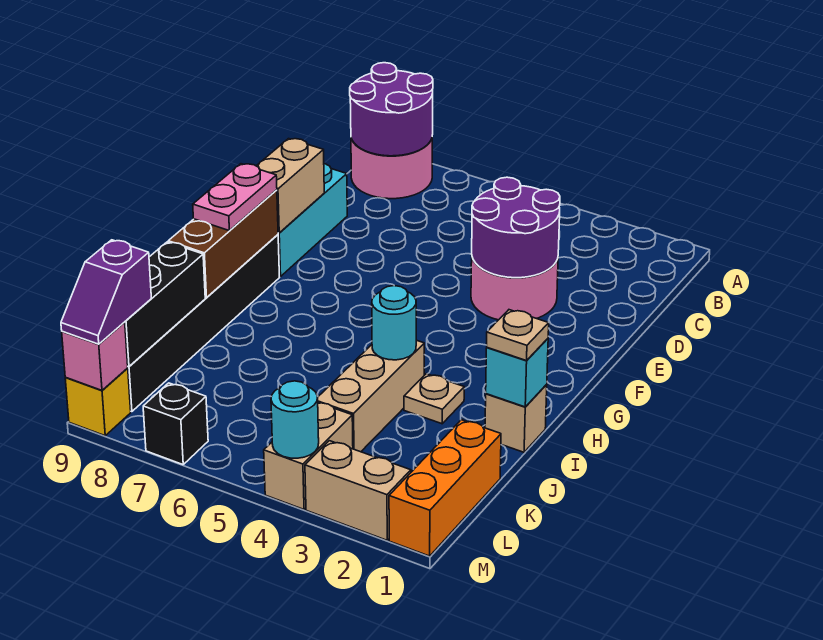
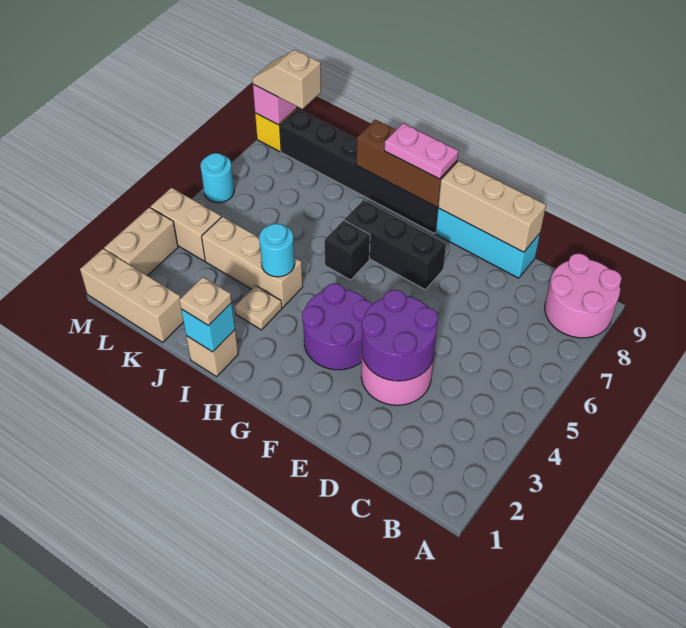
purple 2x2 round brick [350,63,433,156] -> purple 2x2 round brick moved to [302,284,372,370]
tan 1x2 brick [257,139,324,233] -> tan 1x3 brick [438,161,546,252]
black 1x3 brick [125,242,205,366] -> black 1x3 brick moved to [345,200,446,290]
orange 1x3 brick [389,420,501,556] -> tan 1x3 brick [80,249,183,342]
purple 1x2 slope [61,240,151,344] -> tan 1x2 slope [252,50,321,109]
cyan 1x1 round brick [271,381,319,458] -> cyan 1x1 round brick moved to [201,153,234,203]
black 1x1 brick [143,383,208,465] -> black 1x1 brick moved to [325,220,370,280]

